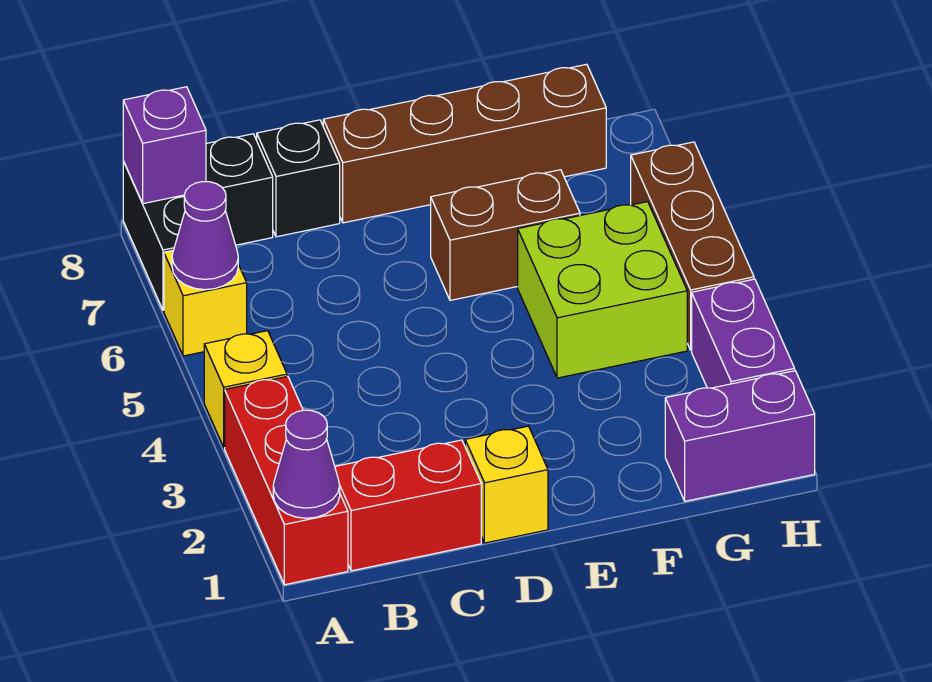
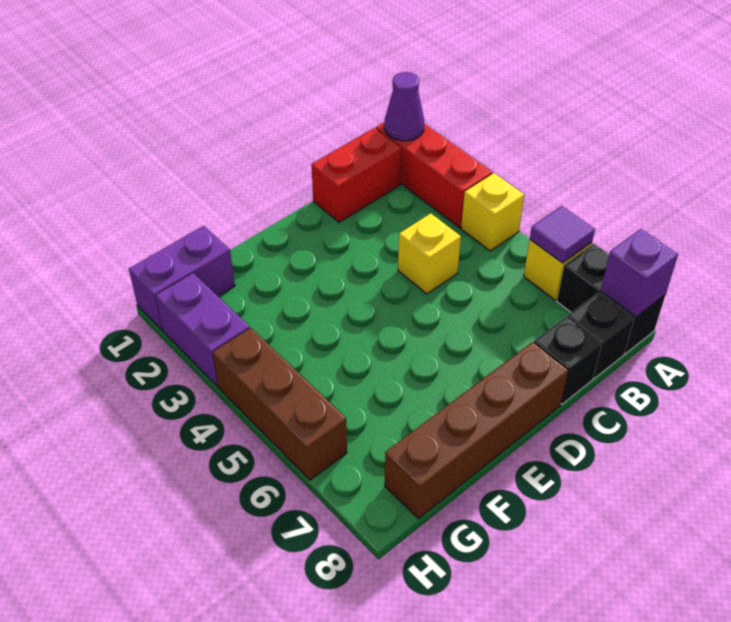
purple 1x1 cone [172,182,238,290] -> purple 1x1 tile [530,206,595,263]
yellow 1x1 brick [465,426,548,543] -> yellow 1x1 brick moved to [398,213,461,294]
brown 1x2 brick [431,170,580,300] -> none
lime 2x2 brick [518,202,687,378] -> none

